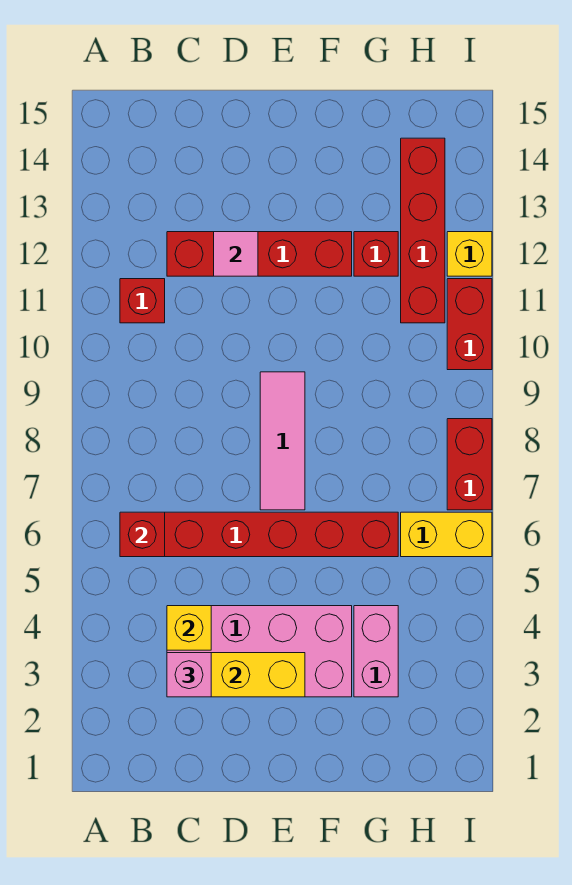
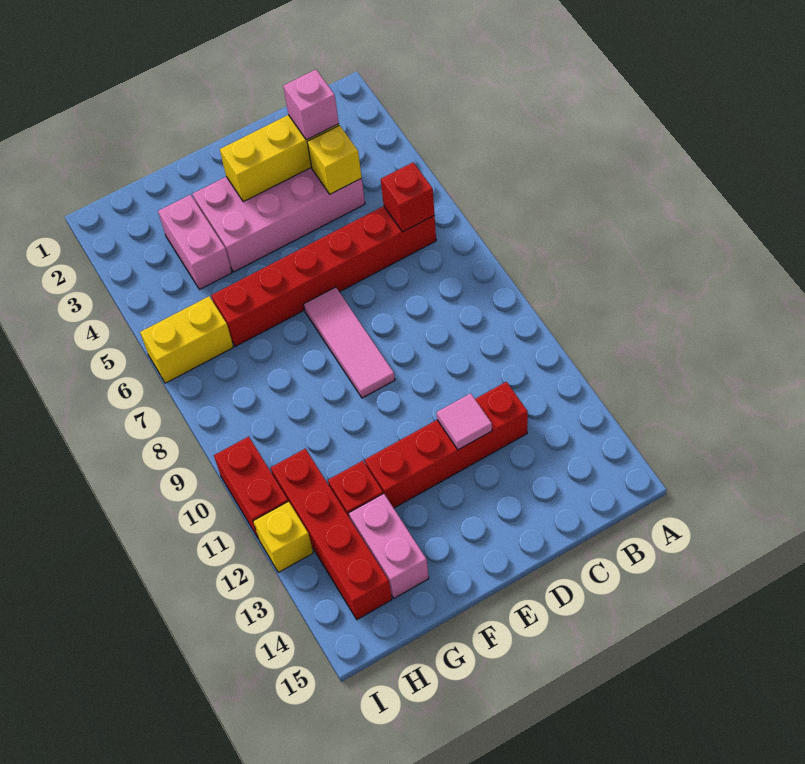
red 1x1 brick [120,279,165,323] -> none
none -> pink 1x2 brick [349,493,429,598]
red 1x2 brick [447,419,492,510] -> none

